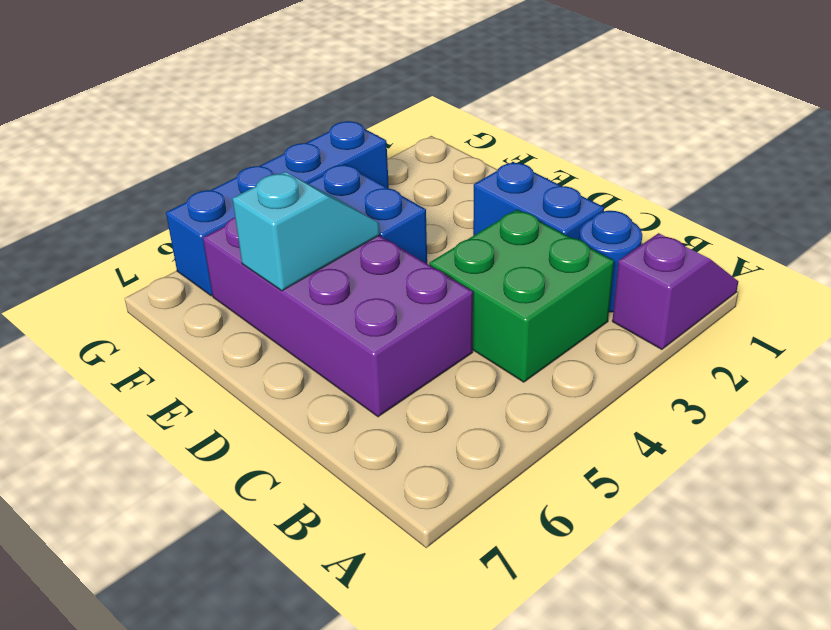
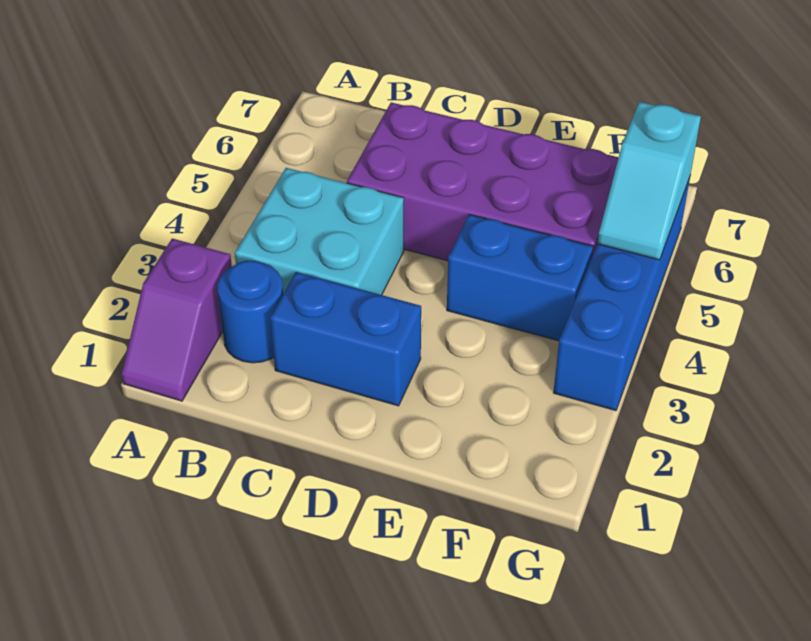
green 2x2 brick [429,210,614,382] -> cyan 2x2 brick [235,168,404,295]
cyan 1x2 slope [232,172,380,291] -> cyan 1x2 slope moved to [597,102,701,260]

